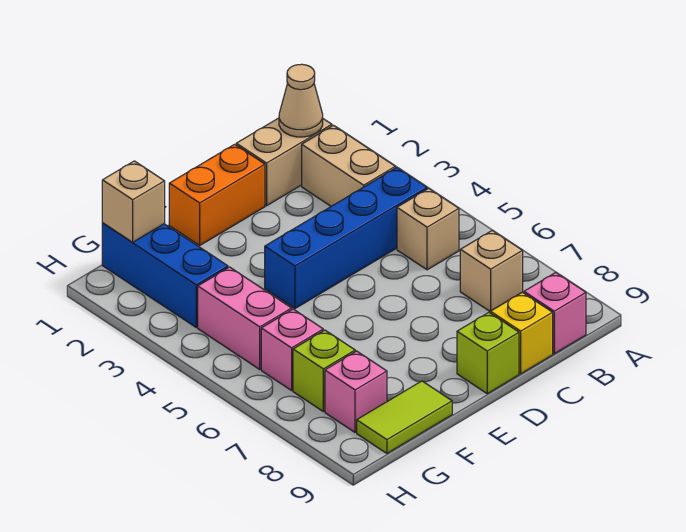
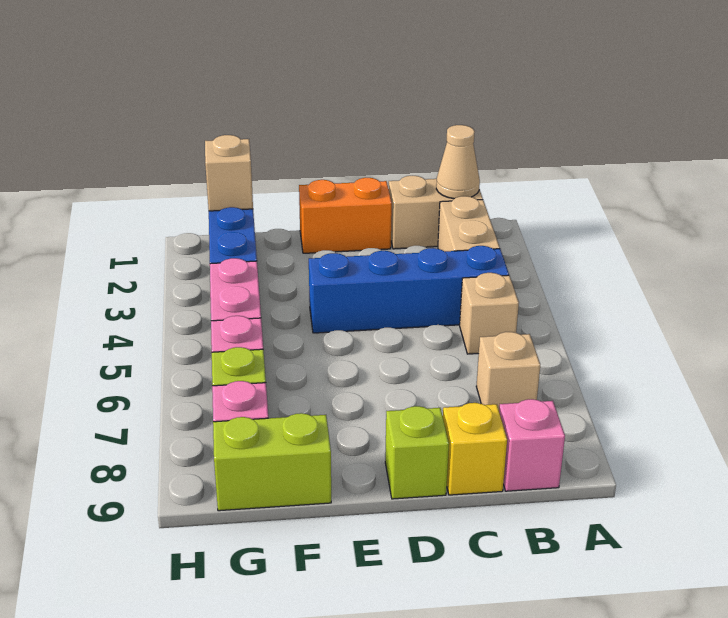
lime 1x2 tile [357,381,452,453] -> lime 1x2 brick [213,413,331,511]

